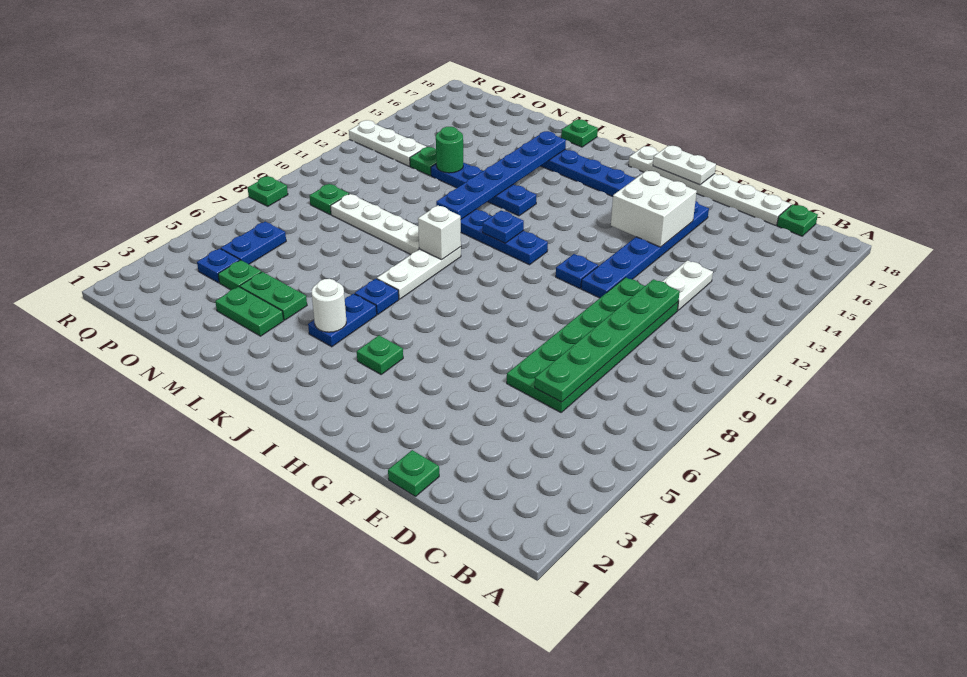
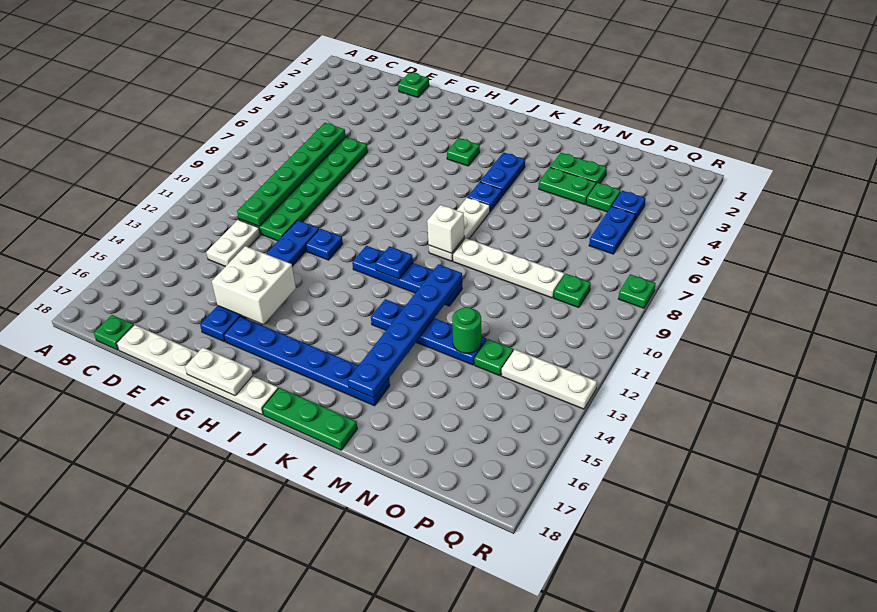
white 1x1 round brick [312,279,346,332] -> none
green 1x1 plate [561,120,598,147] -> green 1x3 plate [262,388,357,450]

